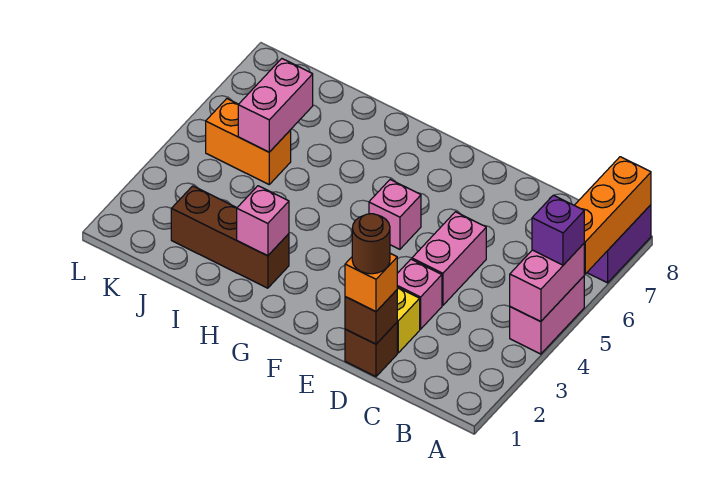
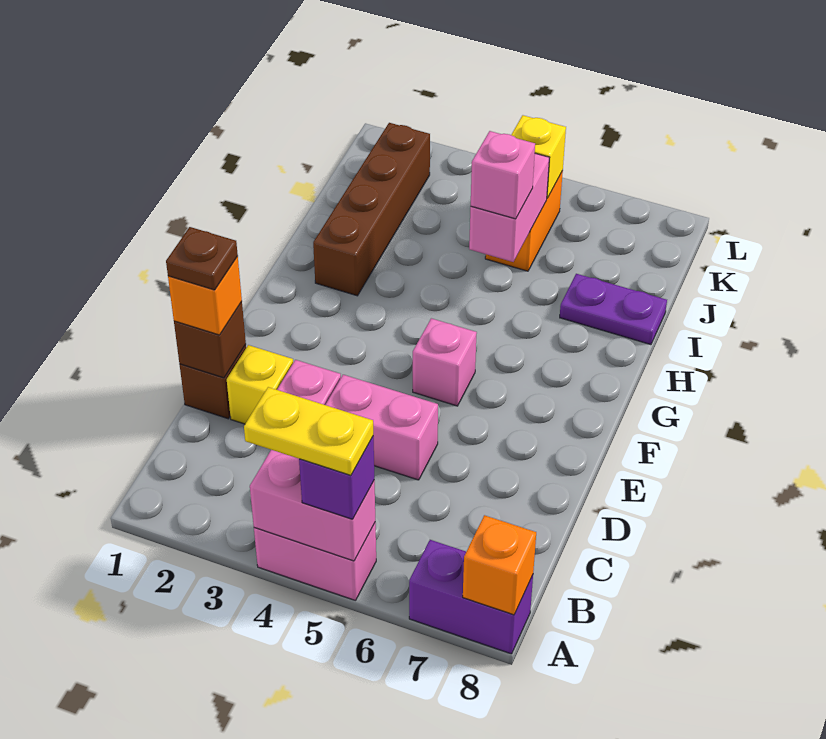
none -> yellow 1x2 plate [244,387,373,475]
orange 1x3 brick [574,157,651,274] -> orange 1x1 brick [463,515,536,615]
brown 1x1 round brick [352,214,390,274] -> brown 1x1 plate [166,227,238,290]
brown 1x3 brick [171,186,289,288] -> brown 1x4 brick [313,123,430,296]
pink 1x1 brick [237,186,289,256] -> pink 1x1 brick moved to [471,131,535,219]
none -> purple 1x2 plate [560,274,667,345]
pink 1x2 brick [238,59,313,152] -> pink 1x2 brick turned to [469,153,549,262]
none -> yellow 1x1 brick [511,115,566,198]

